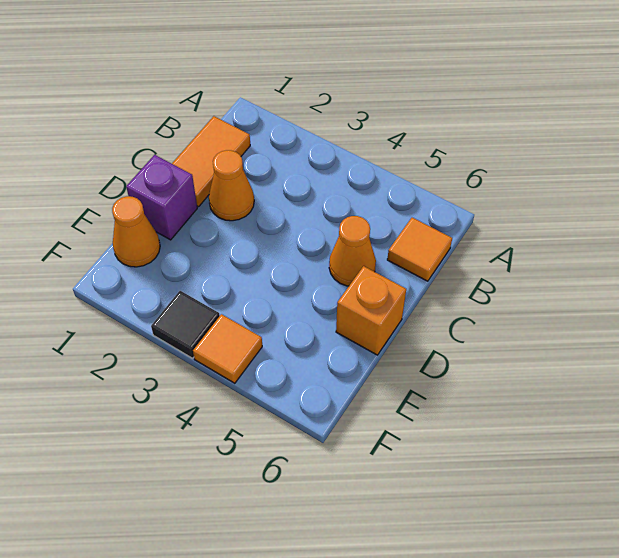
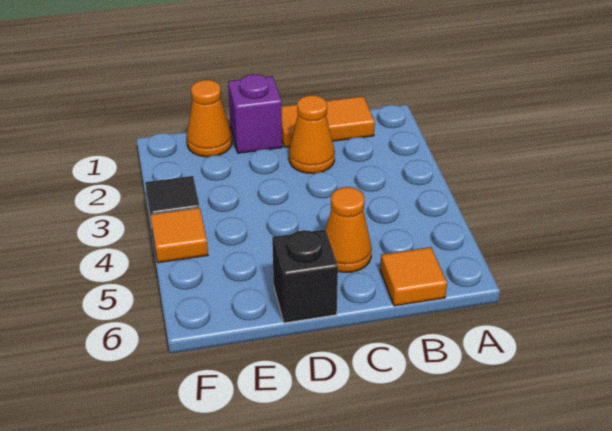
orange 1x1 brick [336,266,406,355] -> black 1x1 brick [272,229,338,323]

